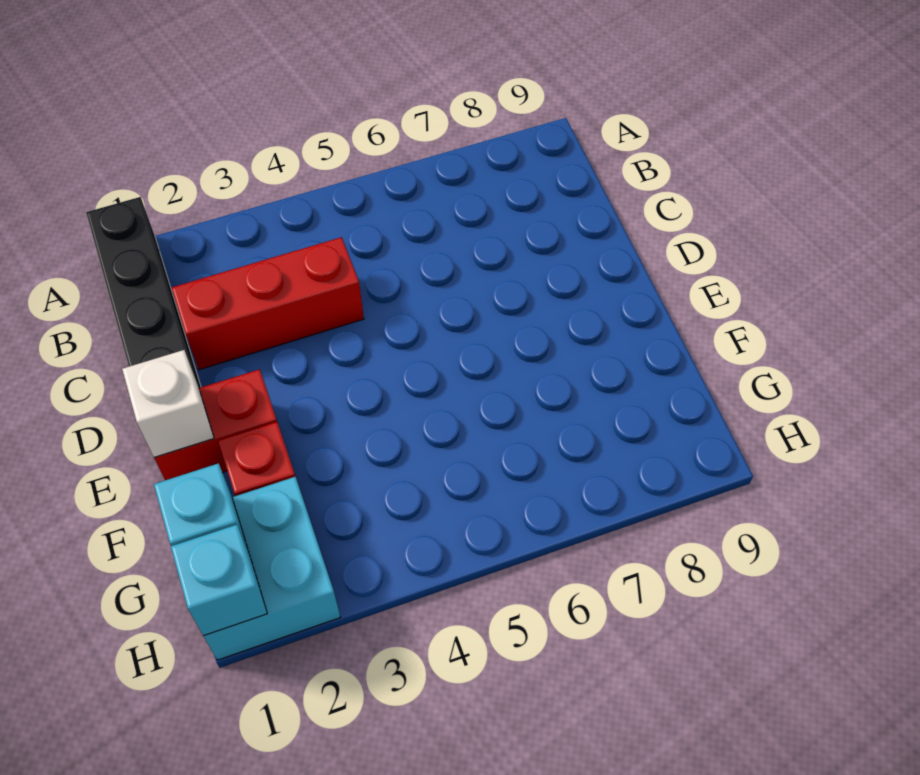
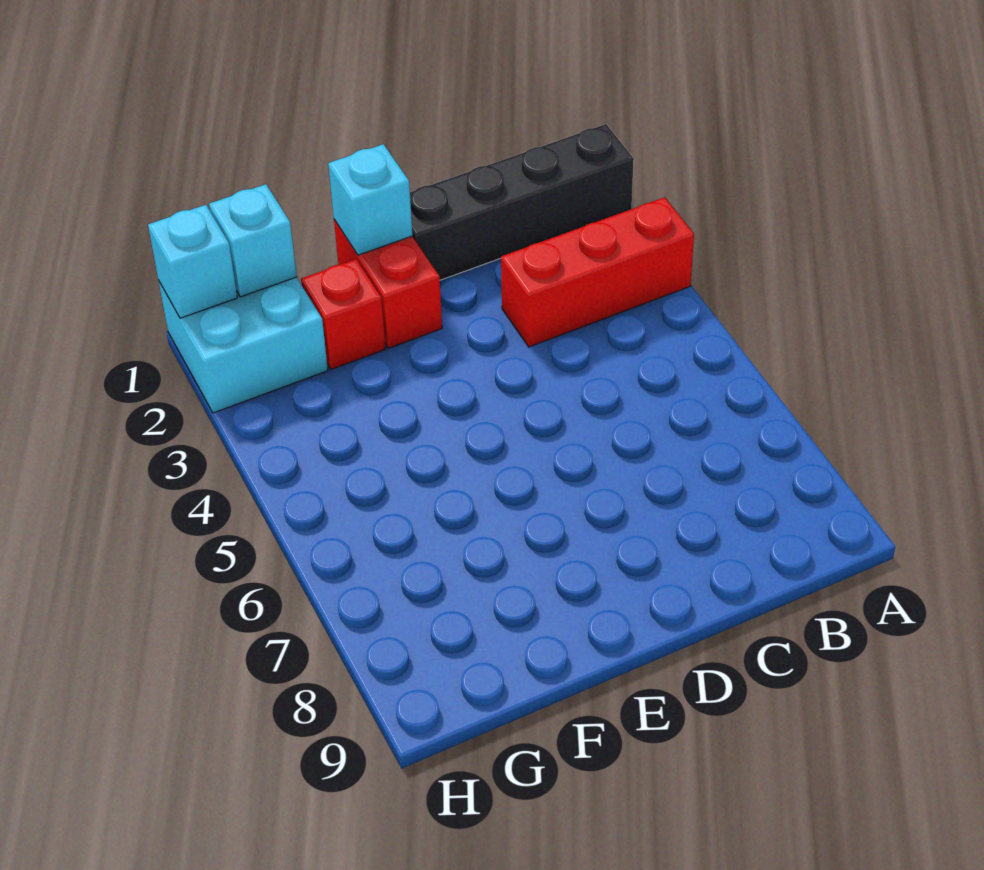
red 1x3 brick [172,237,364,370] -> red 1x3 brick turned to [501,197,694,347]
white 1x1 brick [122,350,214,457] -> cyan 1x1 brick [328,144,413,255]

